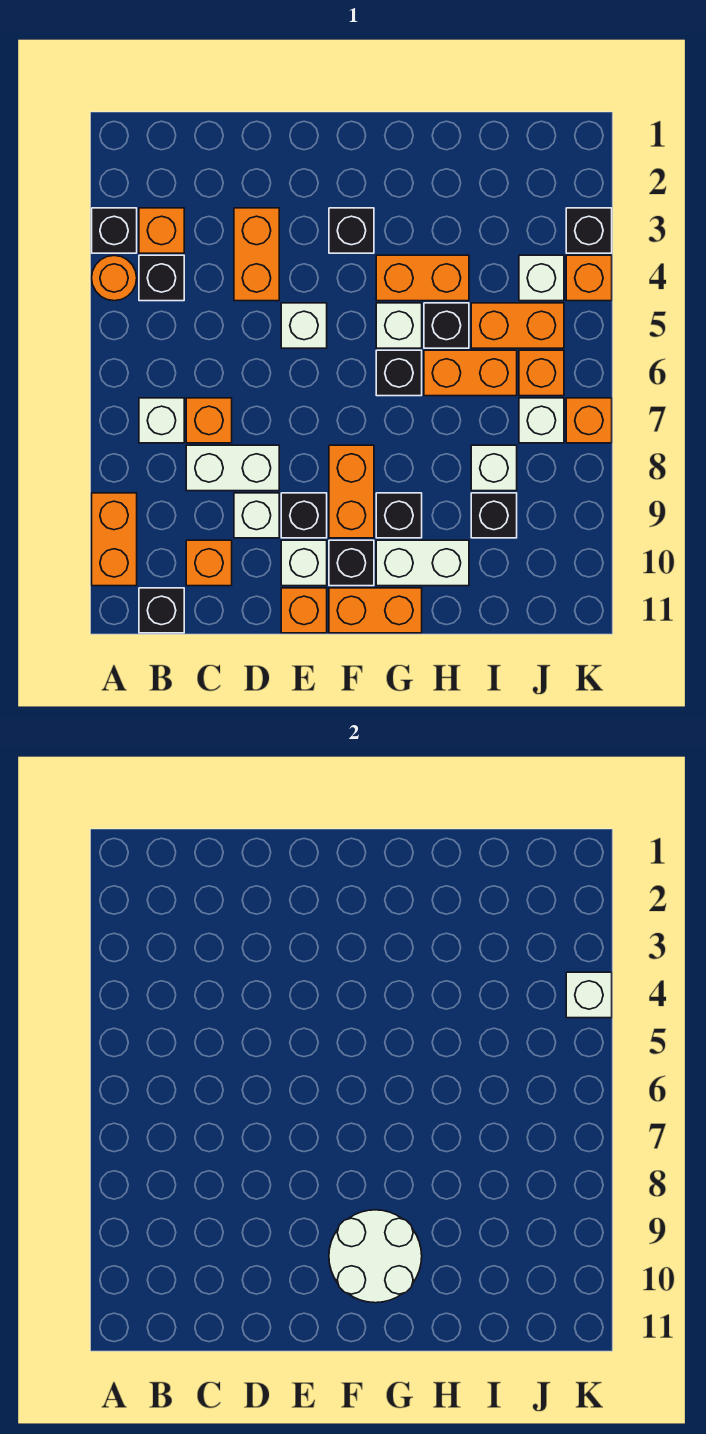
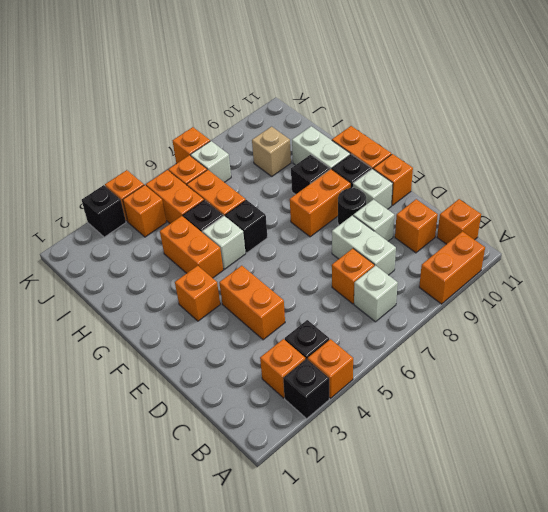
orange 1x1 round brick [92,256,137,301] -> orange 1x1 brick [308,339,353,398]
black 1x1 brick [139,588,184,633] -> orange 1x1 brick [437,199,481,244]
orange 1x2 brick [234,208,279,301] -> orange 1x2 brick turned to [219,266,285,340]
white 1x1 brick [281,303,327,348] -> none
black 1x1 brick [281,493,327,538] -> black 1x1 round brick [338,188,366,225]
black 1x1 brick [329,208,374,253] -> orange 1x1 brick [175,266,220,321]
white 2x2 round brick [329,1210,422,1303] -> none
white 1x1 brick [471,445,517,491] -> none
black 1x1 brick [471,493,517,538] -> tan 1x1 brick [252,127,291,176]
white 1x1 brick [519,255,564,301] -> orange 1x1 brick [123,185,166,237]
white 1x1 brick [566,972,612,1018] -> none

